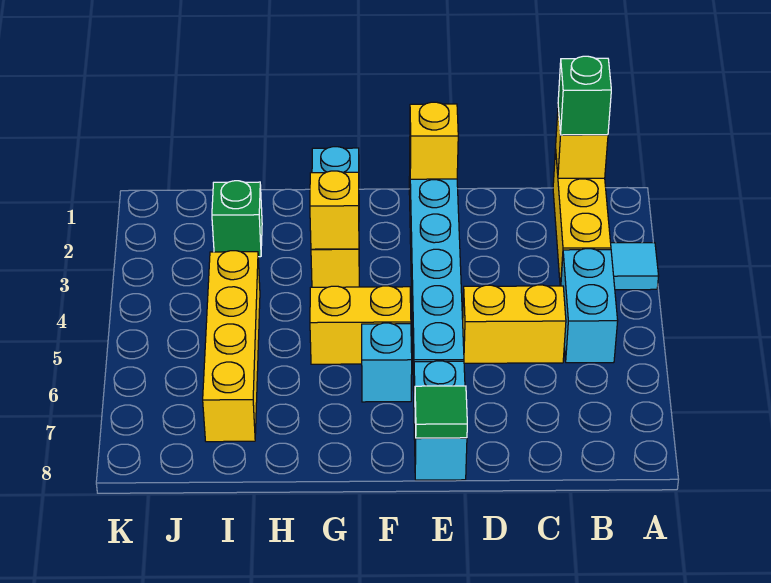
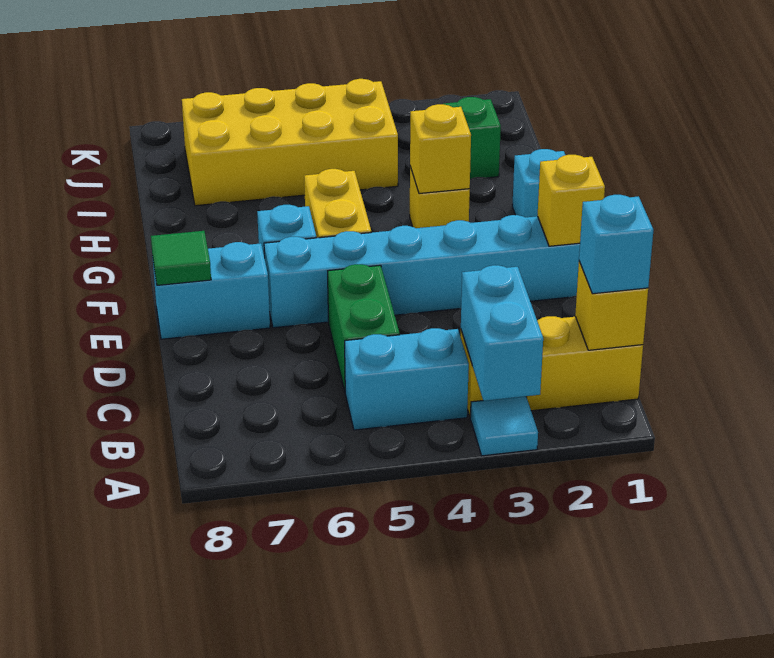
none -> cyan 1x2 brick [461,265,543,401]
green 1x1 brick [558,56,611,135] -> cyan 1x1 brick [579,195,653,294]
yellow 1x2 brick [463,285,566,363] -> green 1x2 brick [328,264,400,391]
yellow 1x4 brick [203,251,260,442] -> yellow 2x4 brick [182,79,398,206]

